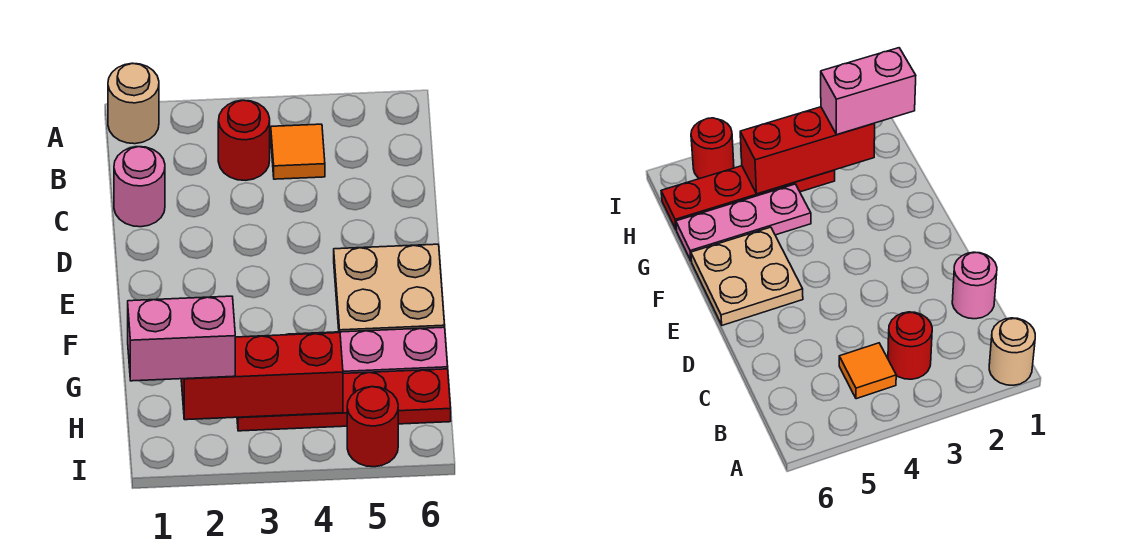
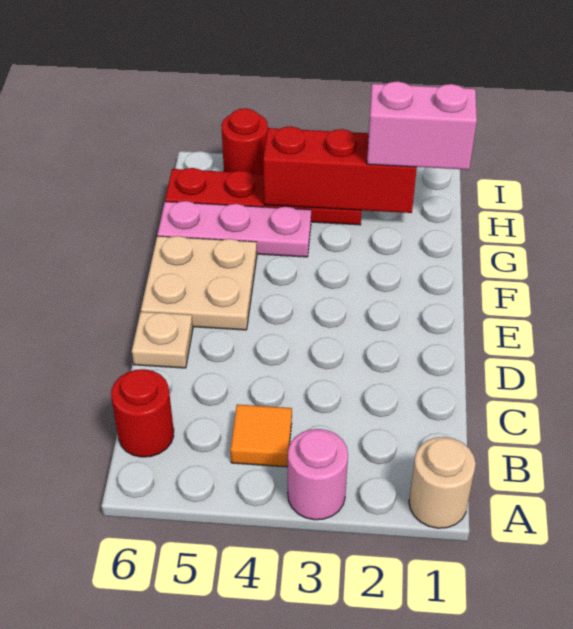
red 1x1 round brick [218,100,270,180] -> red 1x1 round brick moved to [111,369,174,457]
pink 1x1 round brick [114,147,165,227] -> pink 1x1 round brick moved to [288,429,348,520]
none -> tan 1x1 plate [132,312,193,368]

